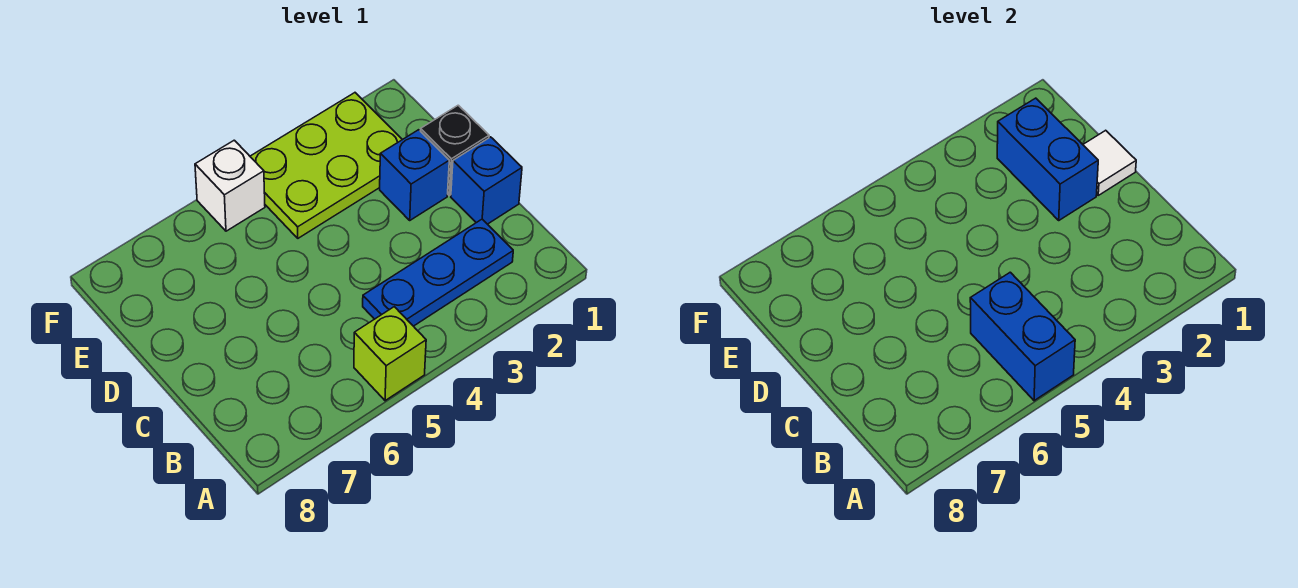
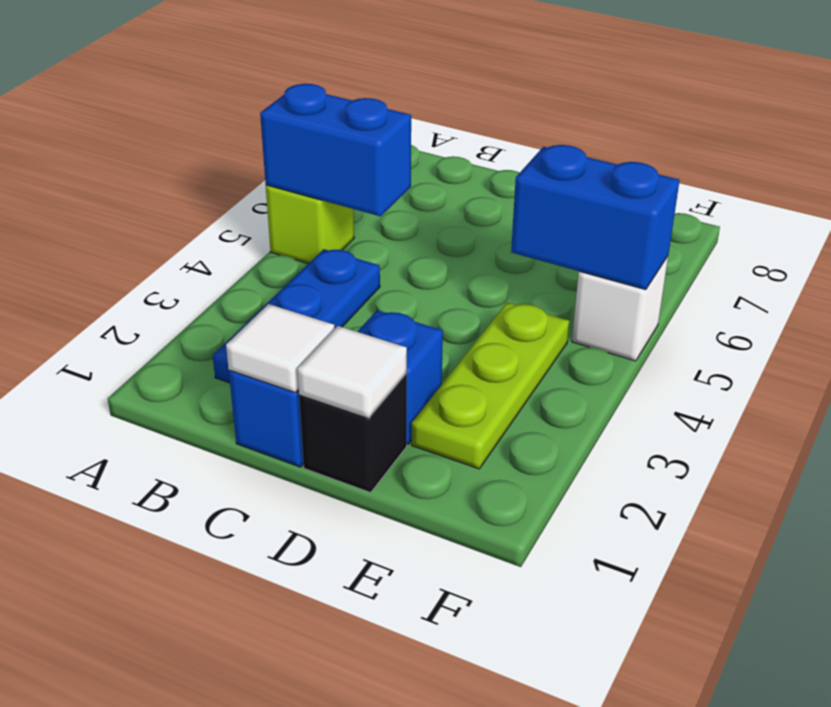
none -> white 1x1 tile [226,304,335,393]
blue 1x2 brick [997,98,1098,220] -> blue 1x2 brick moved to [511,145,680,290]
lime 2x3 plate [250,93,402,238] -> lime 1x3 plate [412,303,569,469]

